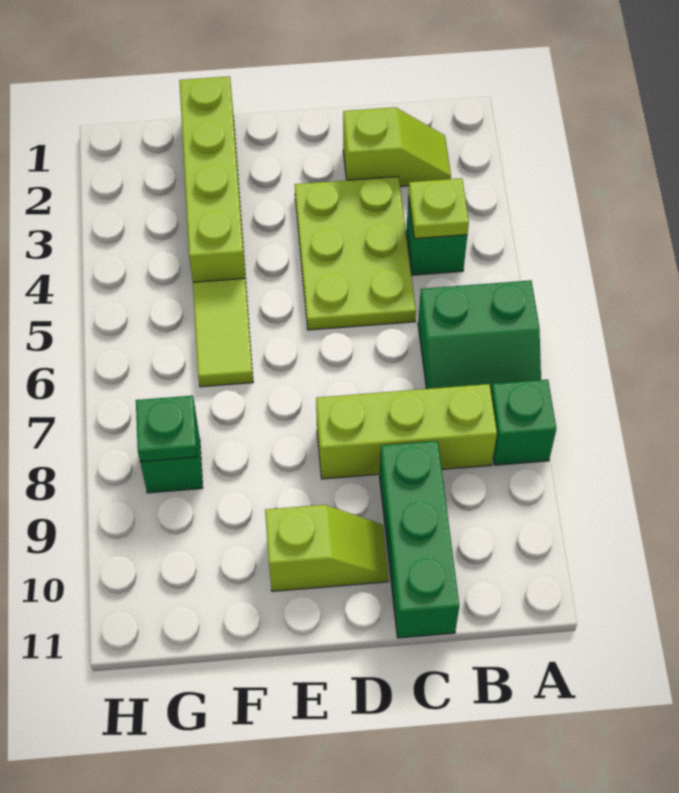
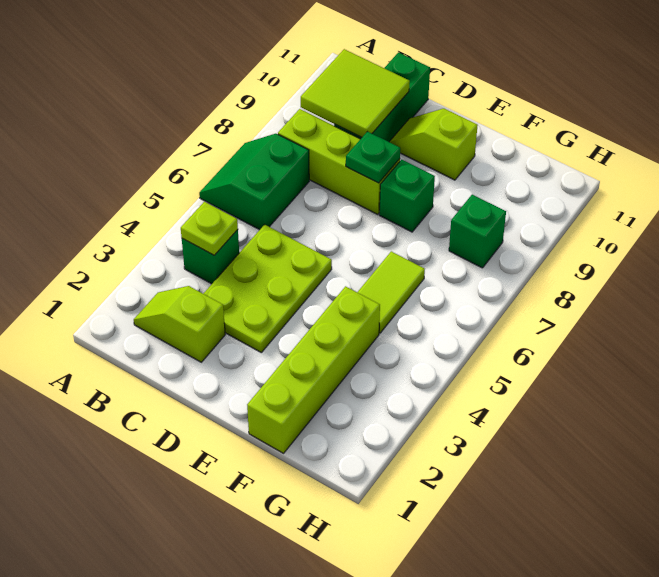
green 2x2 slope [418,280,541,390] -> green 2x2 slope turned to [199,134,309,230]
green 1x1 brick [491,380,556,465] -> green 1x1 brick moved to [379,160,435,232]
none -> lime 2x2 tile [301,49,410,138]
green 1x1 plate [136,396,198,462] -> green 1x1 plate moved to [346,132,400,183]

